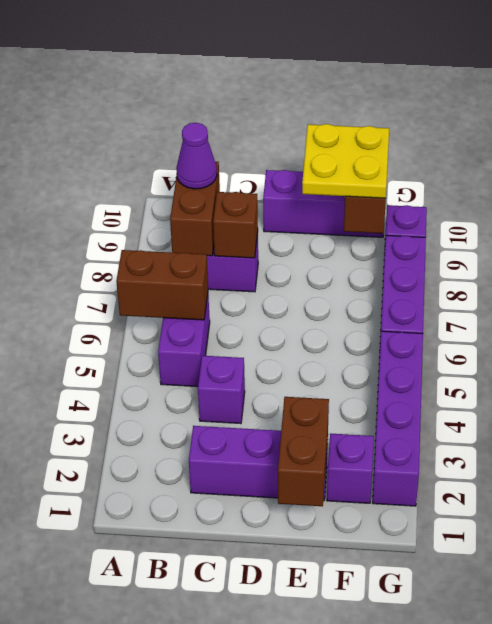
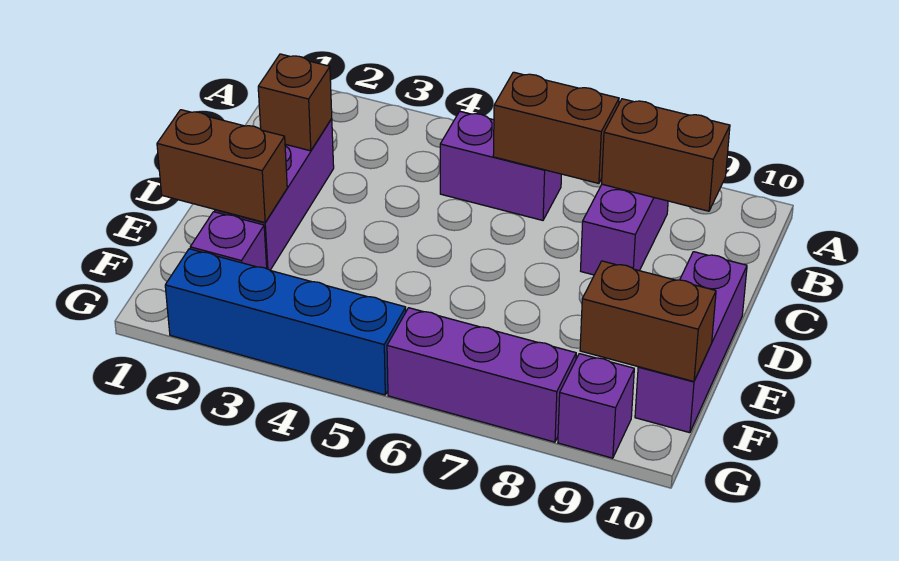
brown 1x2 brick [116,250,208,320] -> brown 1x2 brick turned to [493,72,619,183]
purple 1x1 cone [176,123,217,189] -> none
purple 1x1 brick [198,356,245,424] -> none
brown 1x1 brick [213,192,258,258] -> brown 1x1 brick moved to [258,54,332,151]
yellow 2x2 plate [302,124,389,198] -> none
purple 1x4 brick [373,331,423,506] -> blue 1x4 brick [165,249,406,395]

